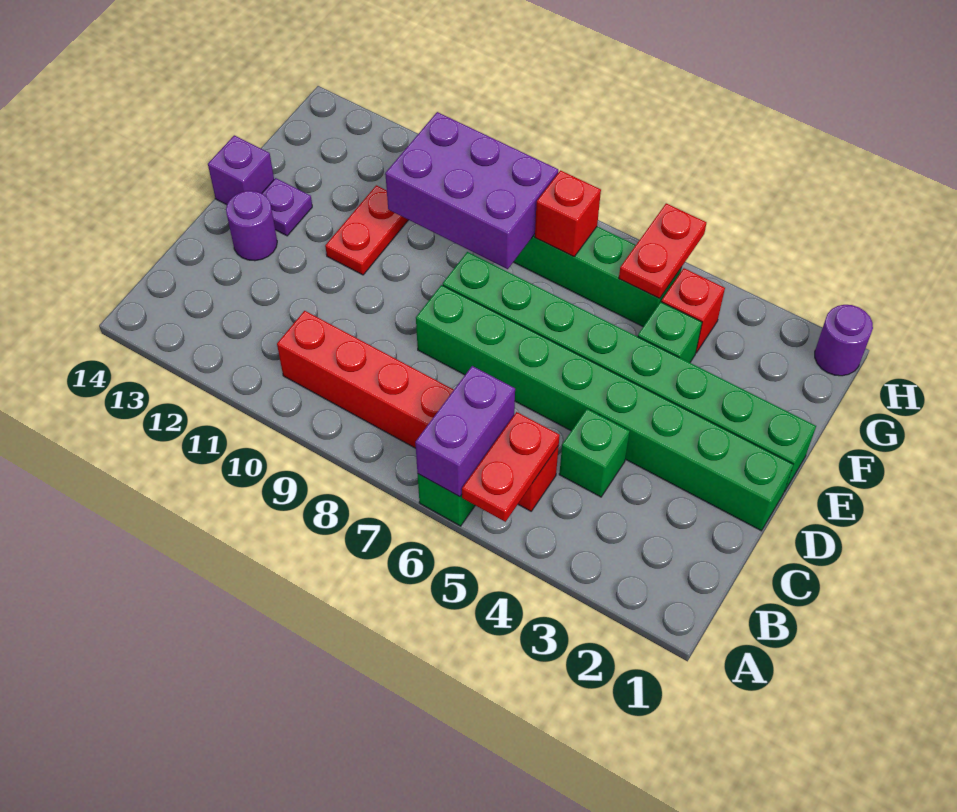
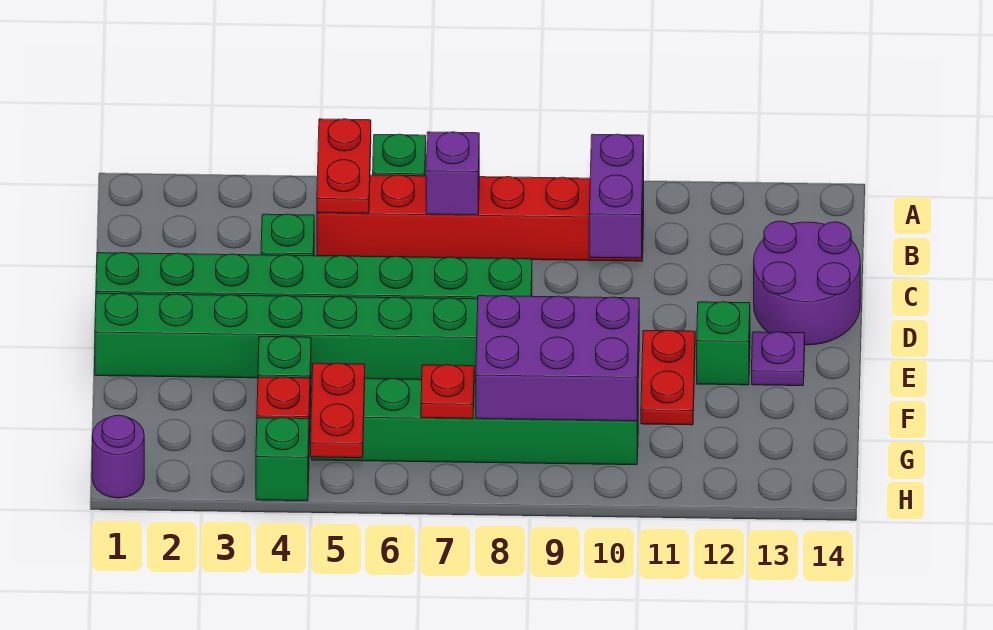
purple 1x2 brick [415,366,515,497] -> purple 1x2 brick moved to [589,134,644,258]
purple 1x1 round brick [226,191,277,261] -> purple 2x2 round brick [754,221,860,345]
none -> green 1x1 brick [697,302,750,385]
purple 1x1 brick [208,135,274,205] -> purple 1x1 brick moved to [426,132,479,215]
red 1x1 brick [535,170,601,256] -> red 1x1 plate [421,365,474,419]
none -> green 1x1 brick [256,418,309,501]

